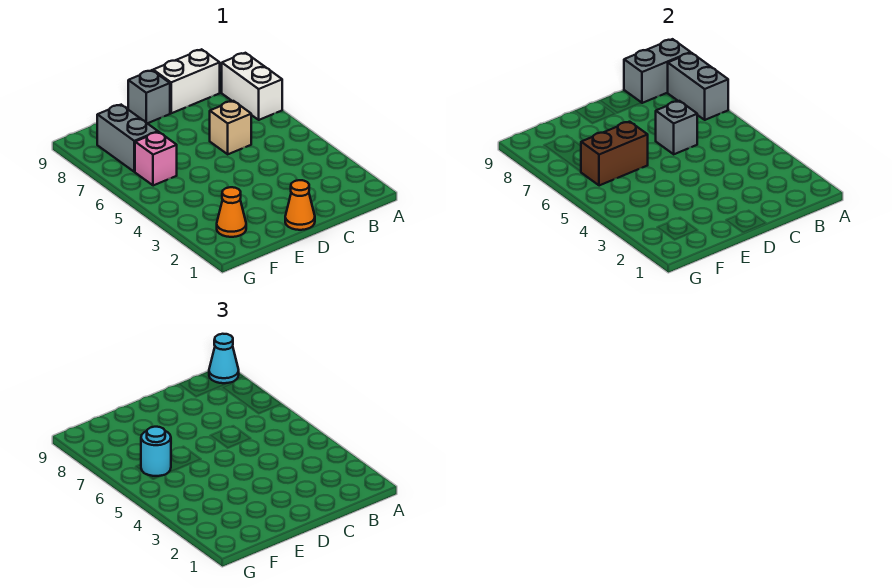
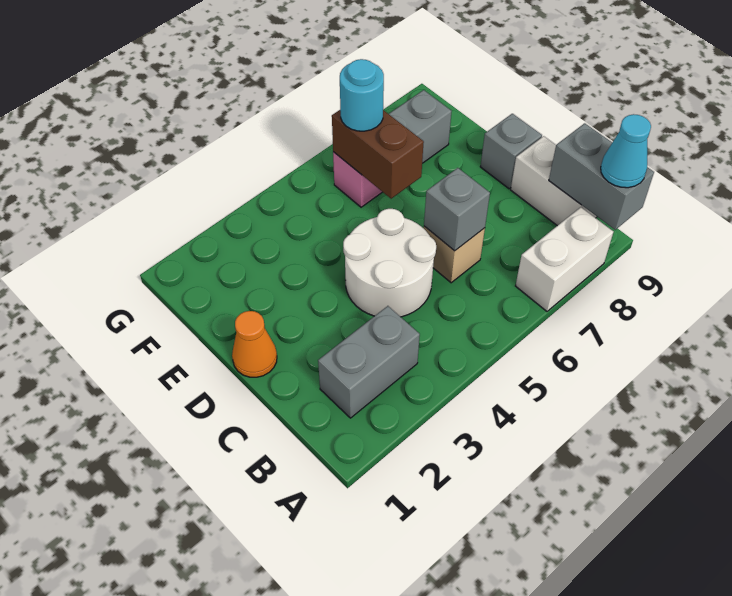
grey 1x2 brick [668,53,728,120] -> grey 1x2 brick moved to [318,306,420,418]
none -> white 2x2 round brick [343,209,436,317]
orange 1x1 cone [217,187,246,237] -> none

